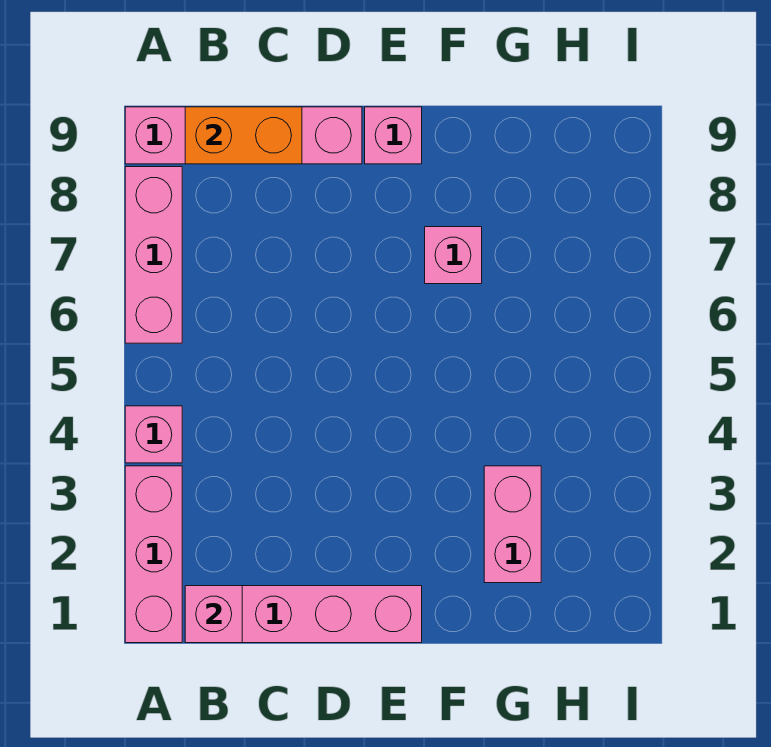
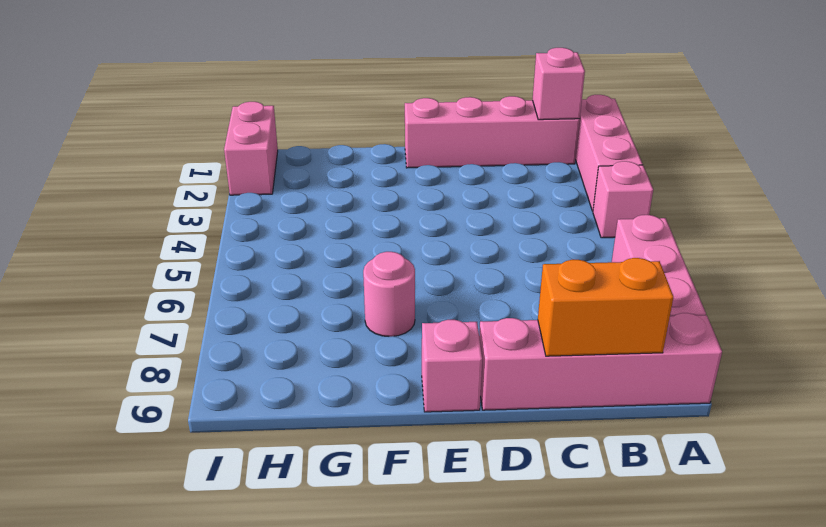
pink 1x1 brick [425,227,482,284] -> pink 1x1 round brick [363,252,415,337]
pink 1x2 brick [484,466,541,583] -> pink 1x2 brick moved to [224,102,278,195]

